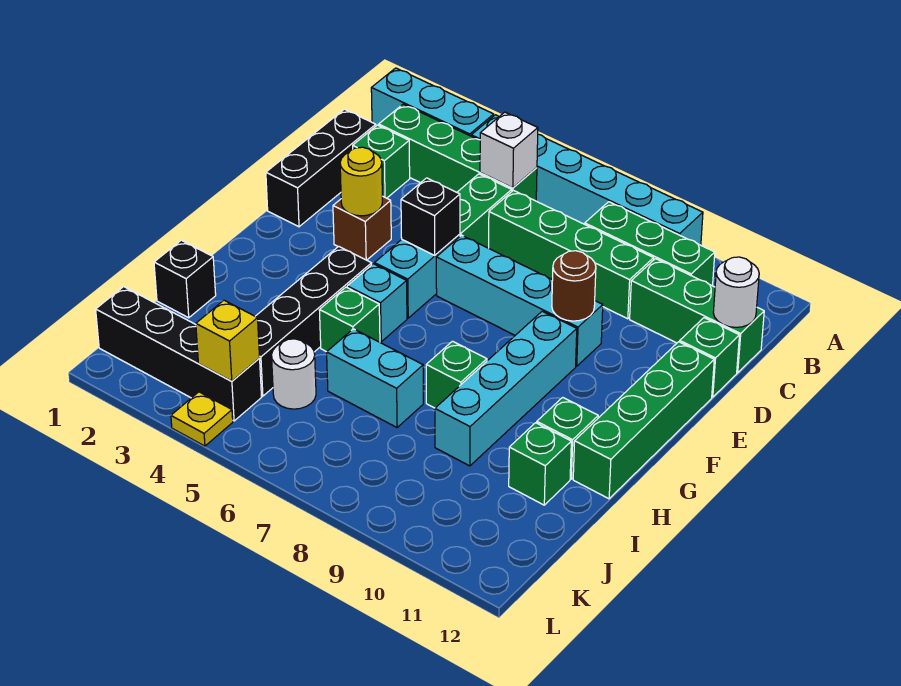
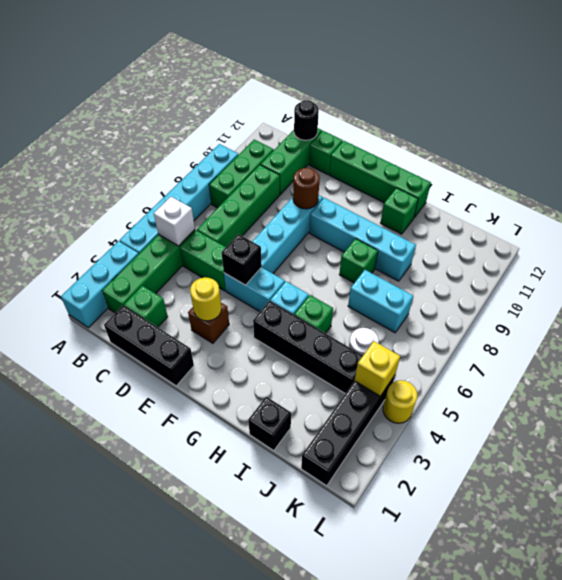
white 1x1 round brick [713,257,759,327] -> black 1x1 round brick [294,100,319,140]
cyan 1x2 brick [327,329,423,427] -> cyan 1x2 brick turned to [348,270,413,333]
green 1x1 brick [509,423,571,505] -> none
yellow 1x1 plate [171,392,233,446] -> yellow 1x1 round brick [383,380,417,423]

